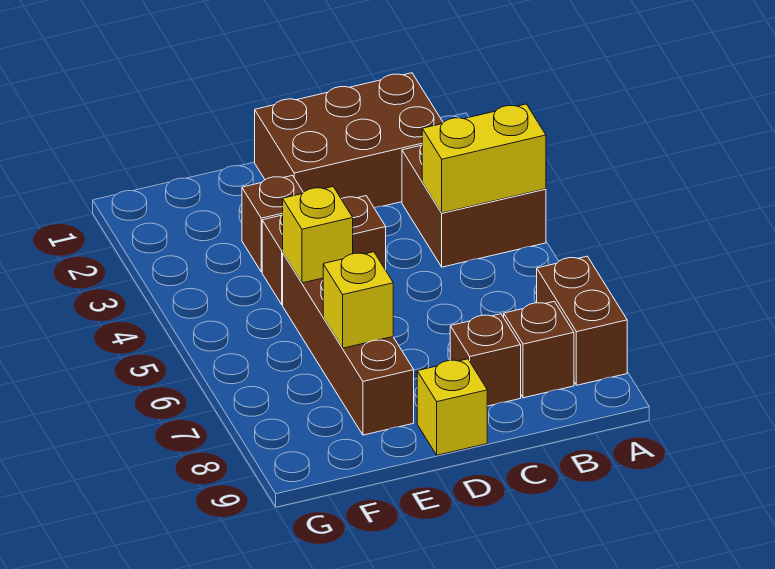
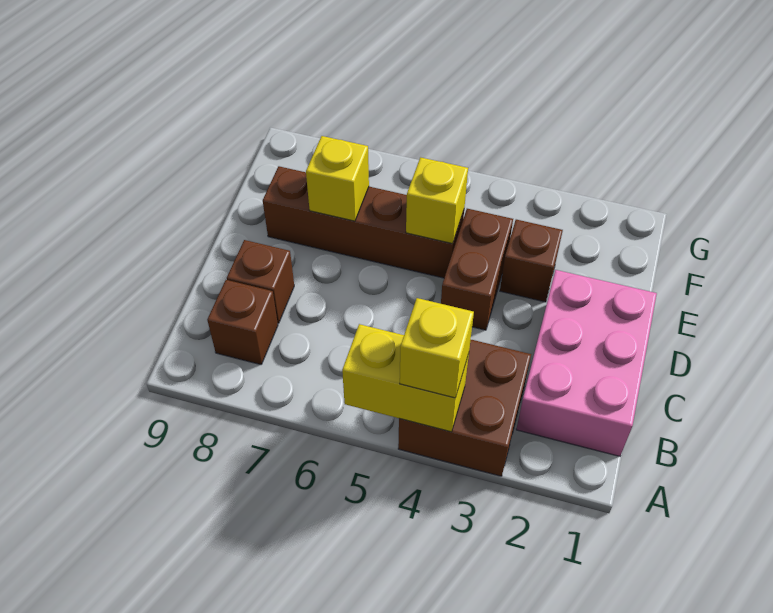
yellow 1x2 brick [422,104,546,213] -> yellow 1x2 brick turned to [342,324,469,432]
brown 1x2 brick [537,256,627,385] -> none
brown 2x3 brick [255,73,443,208] -> pink 2x3 brick [516,270,657,456]
yellow 1x1 brick [417,359,487,455] -> yellow 1x1 brick moved to [400,298,474,398]

